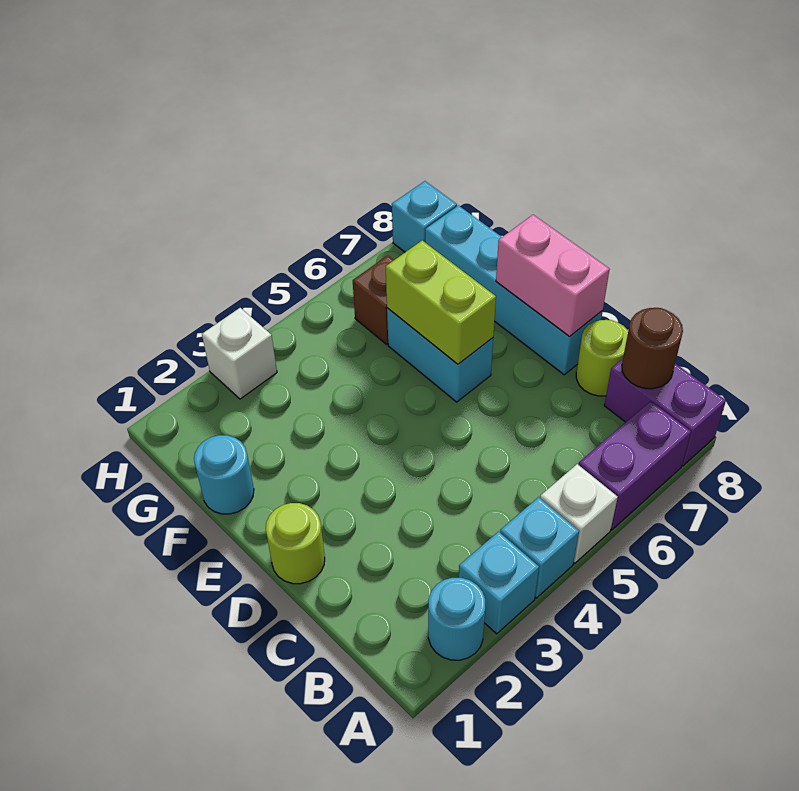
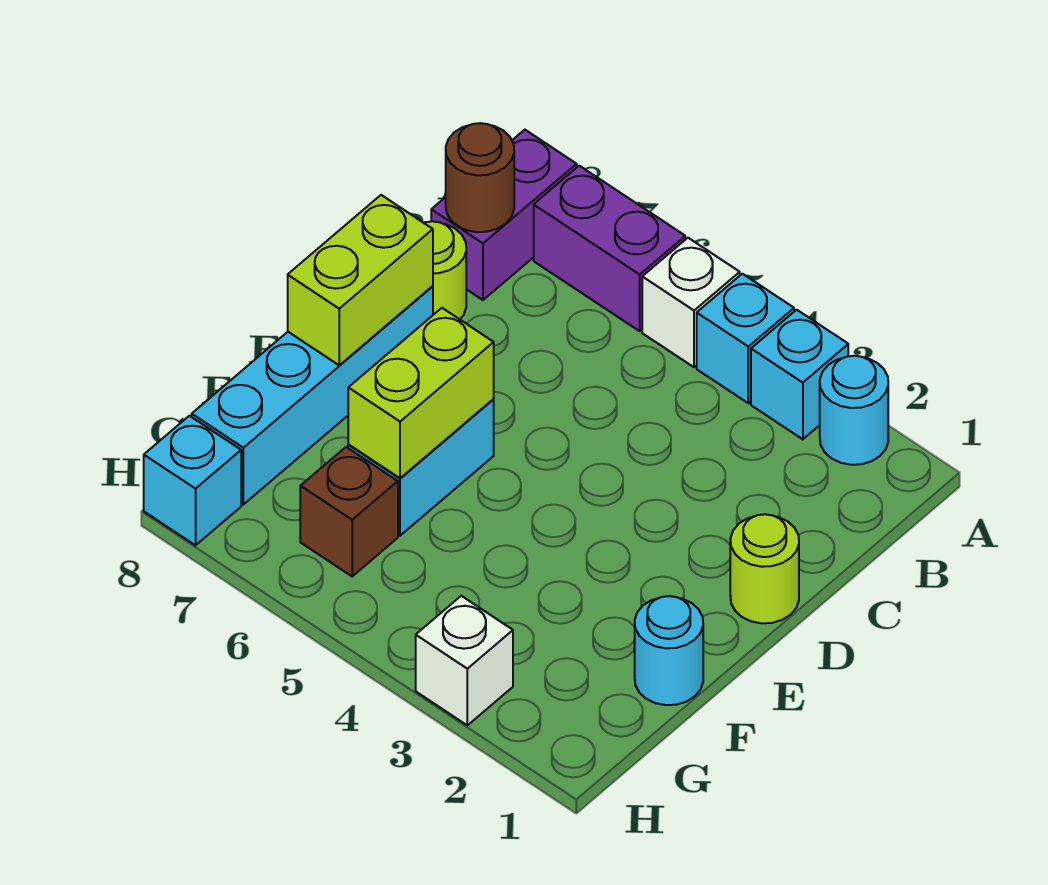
pink 1x2 brick [496,215,610,336] -> lime 1x2 brick [288,195,433,365]

